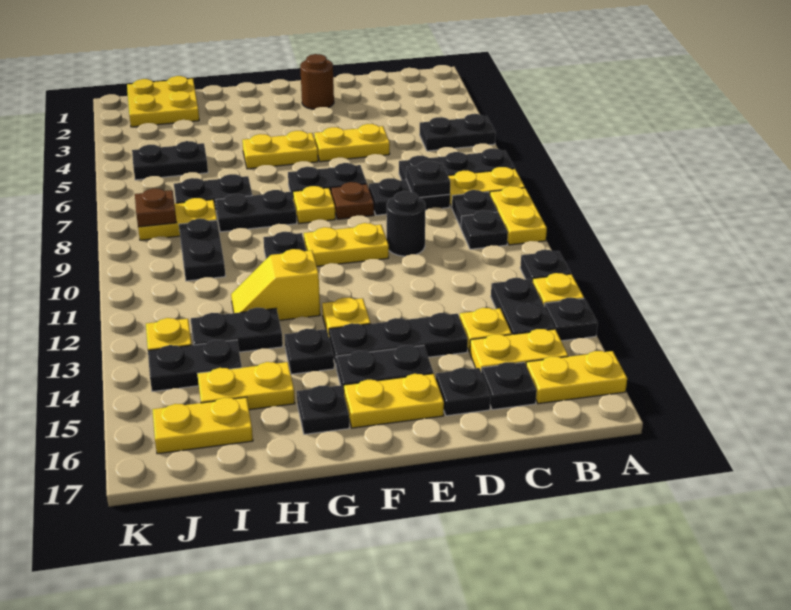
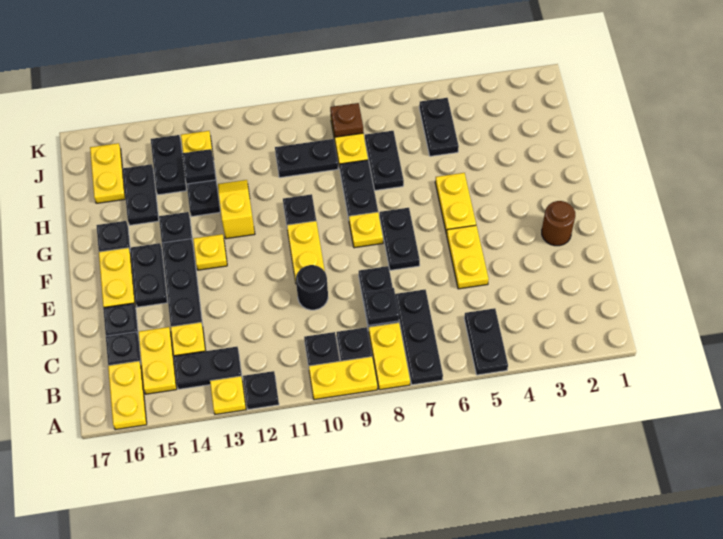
black 1x1 plate [545,298,598,341] -> black 1x1 plate moved to [182,149,216,184]
brown 1x1 plate [331,182,374,219] -> none
yellow 1x2 plate [197,362,295,410] -> black 1x2 plate [123,164,159,225]
yellow 2x2 plate [127,76,199,127] -> none

